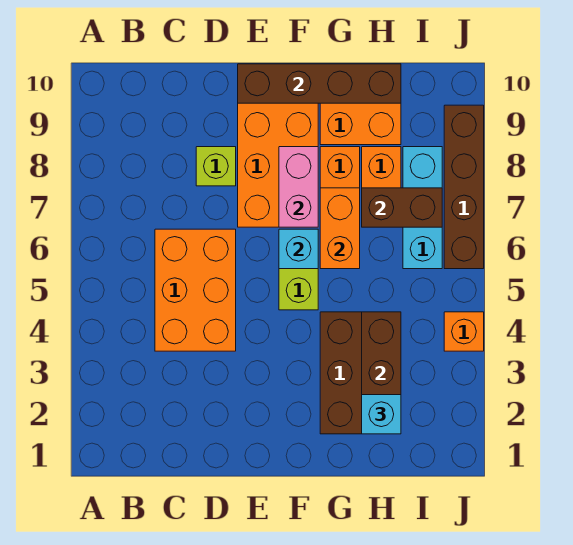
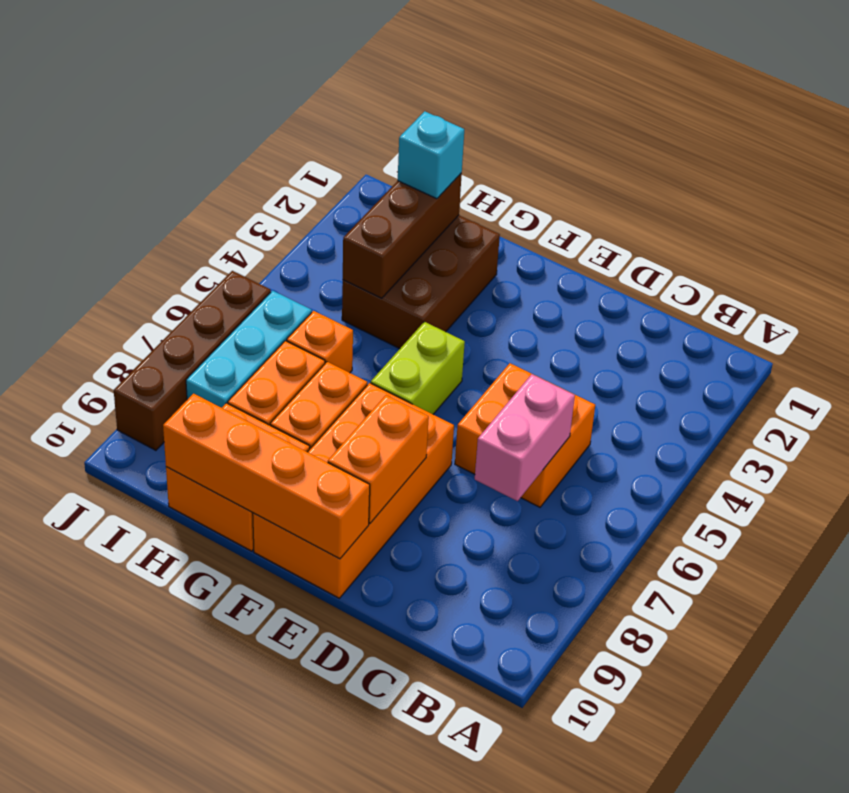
orange 2x3 brick [155,229,236,351] -> orange 2x2 brick [455,363,595,507]
lime 1x1 brick [196,147,236,186] -> none
brown 1x4 brick [238,64,401,103] -> orange 1x4 brick [163,394,370,559]
cyan 1x1 brick [279,229,318,269] -> none
pink 1x2 brick [279,147,318,227] -> pink 1x2 brick moved to [475,374,575,501]
orange 1x2 brick [320,188,360,269] -> orange 1x2 brick moved to [328,395,429,523]
brown 1x2 brick [362,188,442,227] -> none
orange 1x1 brick [444,312,484,351] -> orange 1x1 brick moved to [287,311,353,373]

